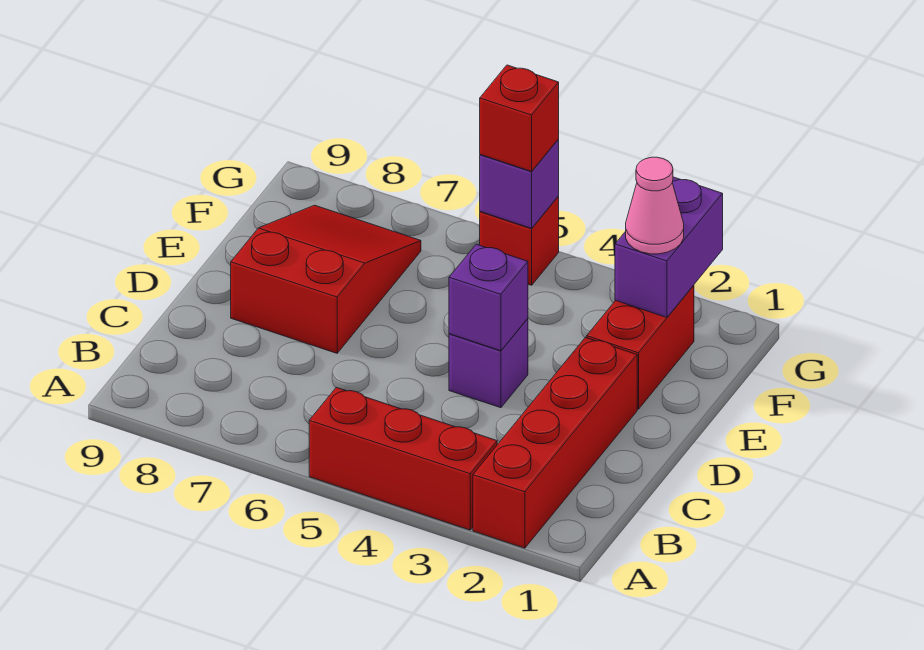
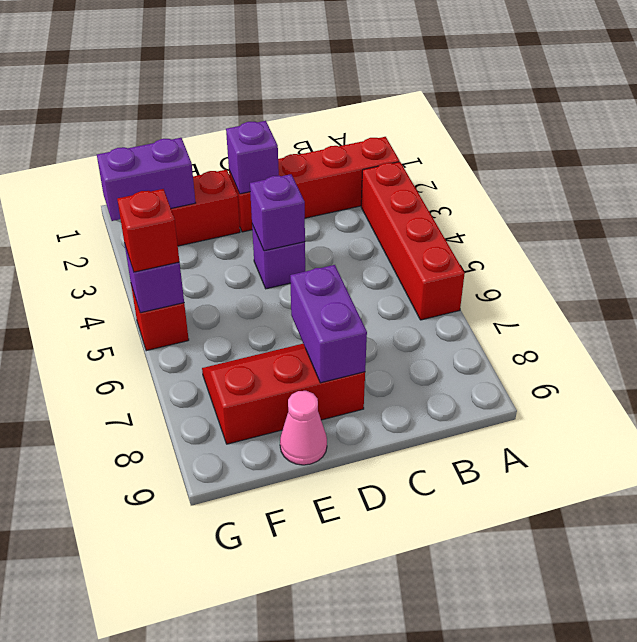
red 1x3 brick [309,387,497,530] -> red 1x4 brick [361,162,465,320]
none -> purple 1x1 brick [226,121,279,194]
red 2x3 slope [231,205,421,353] -> red 2x3 slope turned to [202,344,365,444]
none -> purple 1x2 brick [290,265,367,383]
pink 1x1 cone [626,157,684,254] -> pink 1x1 cone moved to [280,391,327,465]

